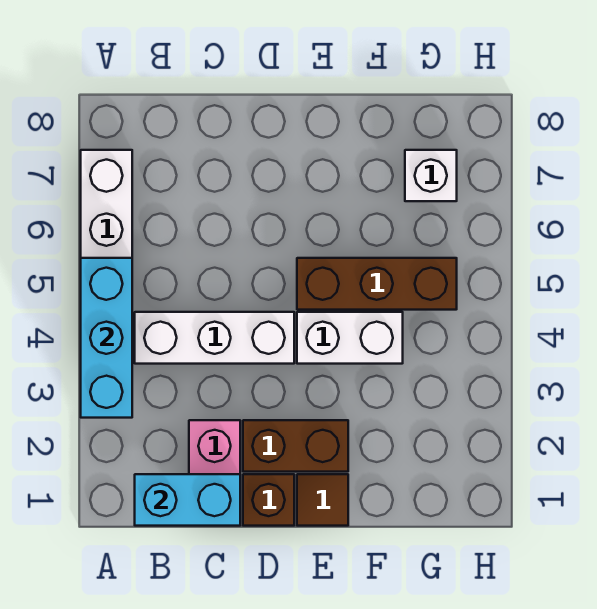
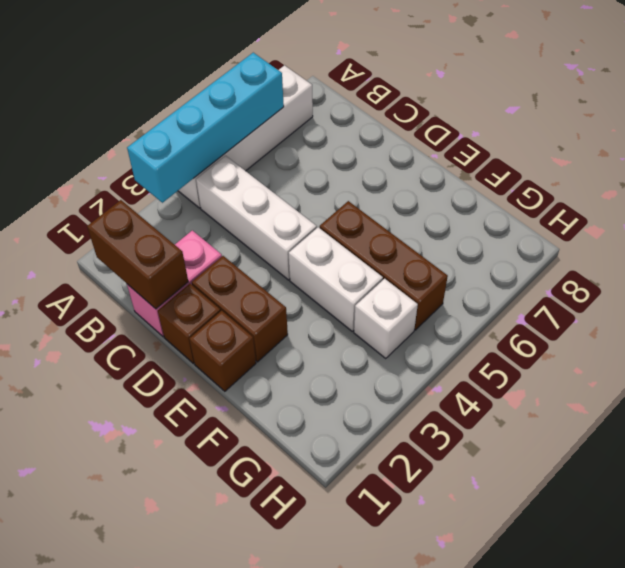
cyan 1x3 brick [81,258,132,418] -> cyan 1x4 brick [127,53,284,203]
cyan 1x2 brick [135,474,240,526] -> brown 1x2 brick [87,200,188,309]
brown 1x1 tile [297,474,348,526] -> brown 1x1 brick [189,311,256,391]
white 1x1 brick [405,150,457,201] -> white 1x1 brick moved to [354,279,418,359]

